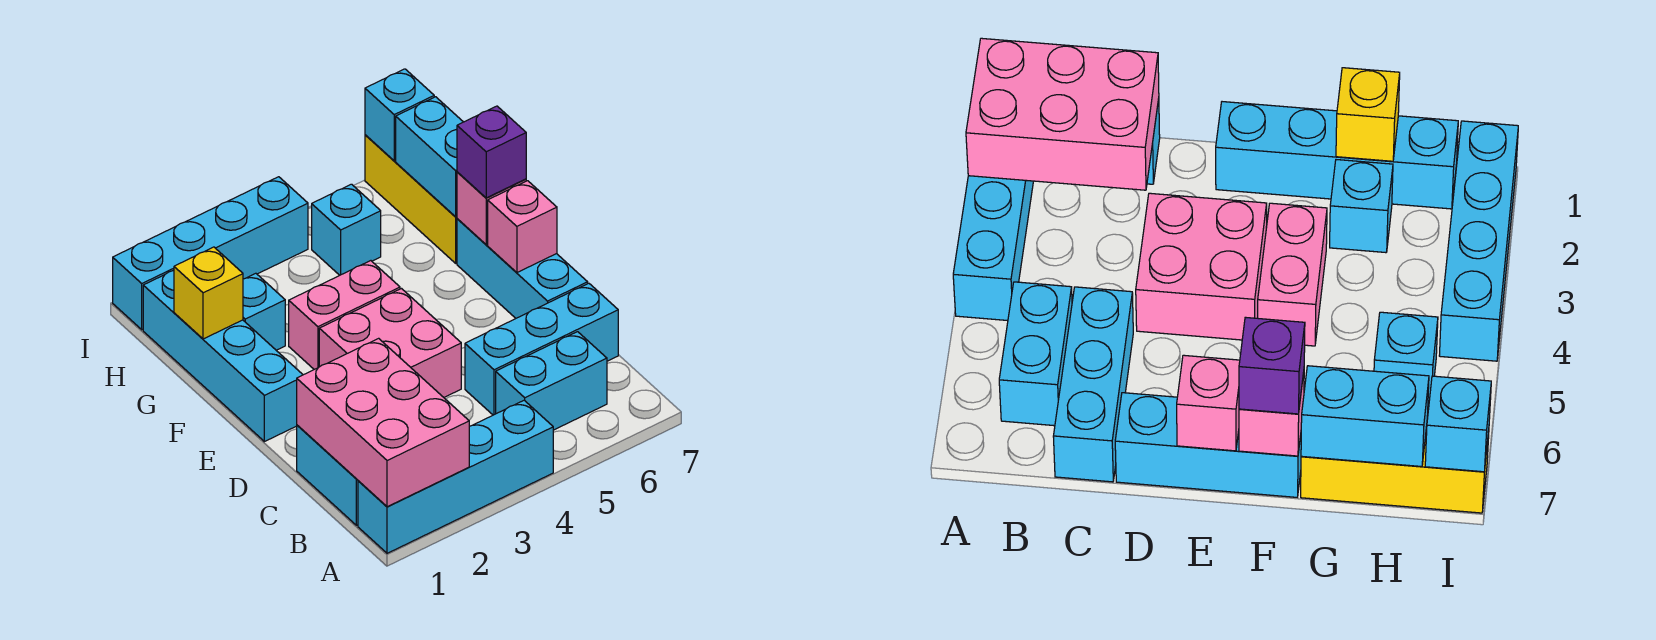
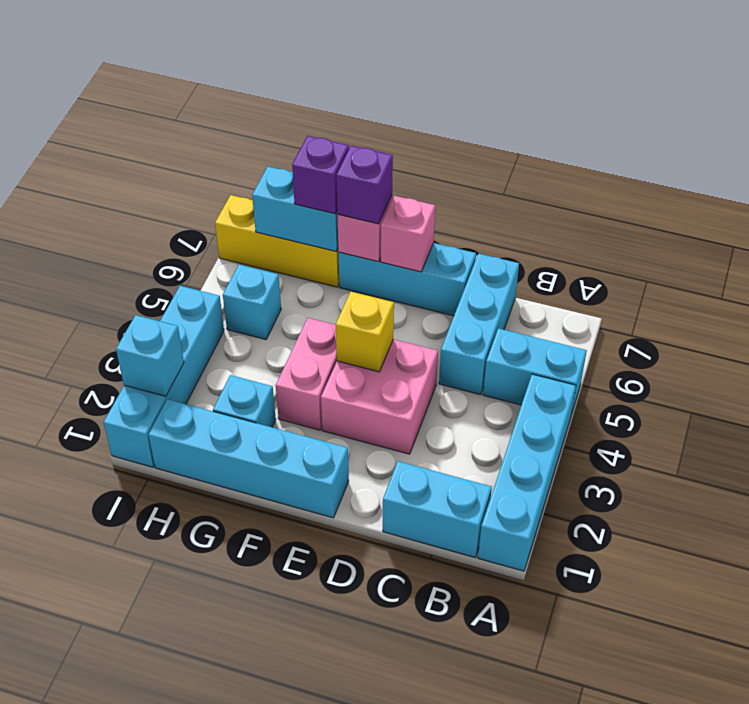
pink 2x3 brick [297,338,469,507] -> none
cyan 1x2 brick [496,332,607,430] -> cyan 1x2 brick turned to [483,328,587,414]
yellow 1x1 brick [174,247,243,339] -> yellow 1x1 brick moved to [336,292,394,372]
none -> purple 1x1 brick [292,136,349,214]
cyan 1x1 brick [365,69,434,161] -> cyan 1x1 brick moved to [116,315,184,396]

